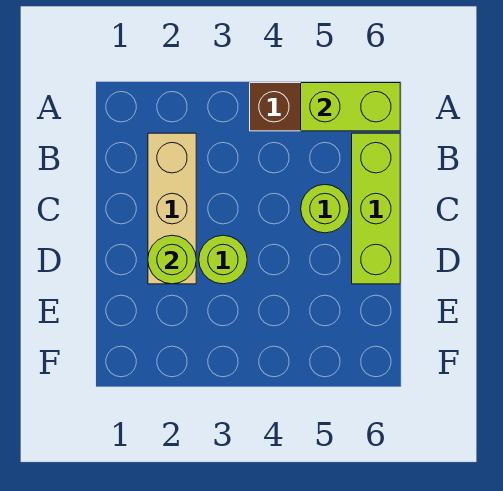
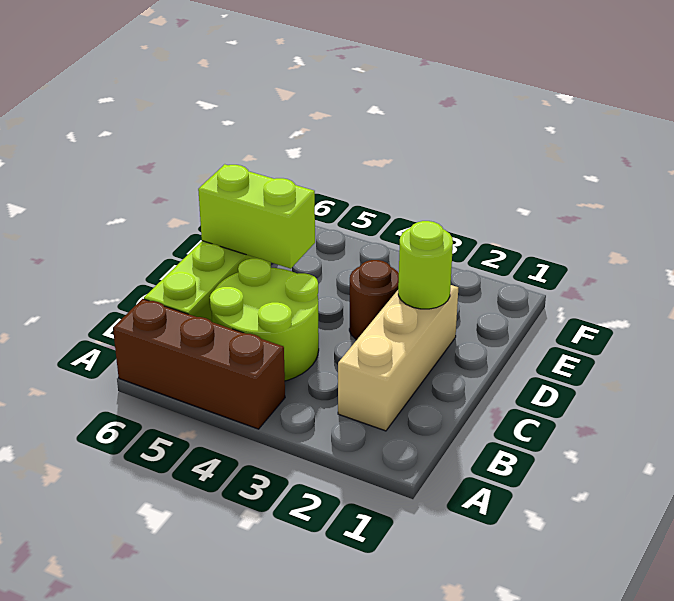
lime 1x2 brick [301,83,400,131] -> lime 1x2 brick moved to [198,164,315,269]
lime 1x1 round brick [301,185,349,233] -> lime 2x2 round brick [210,258,319,381]
lime 1x1 round brick [199,235,247,284] -> brown 1x1 round brick [349,260,399,340]

